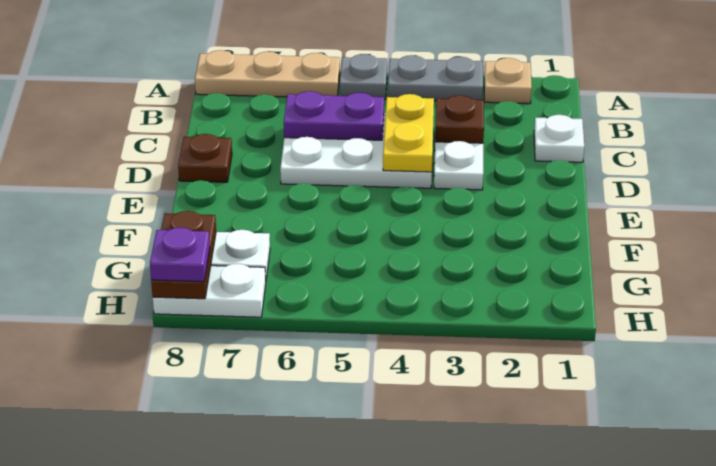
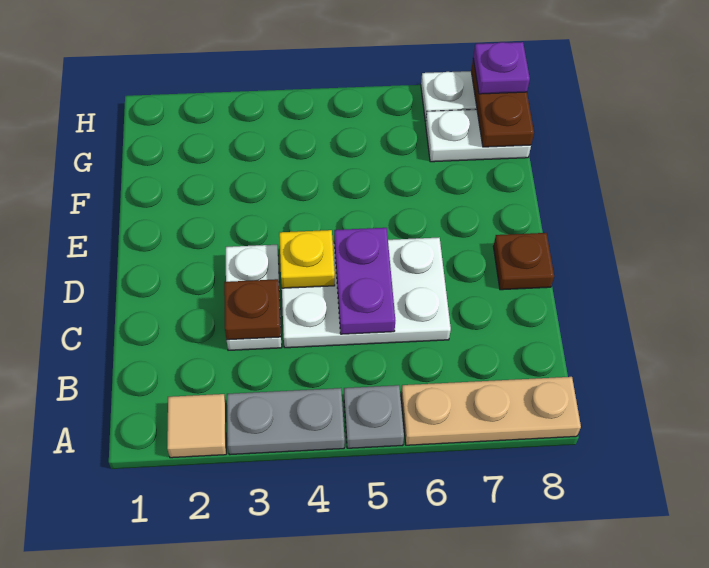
tan 1x1 plate [484,58,532,104] -> tan 1x1 tile [167,394,226,458]
white 1x1 plate [534,115,584,162] -> none
yellow 1x2 plate [383,94,434,172] -> yellow 1x1 plate [279,230,335,288]
purple 1x2 plate [284,91,384,140] -> purple 1x2 plate turned to [334,228,395,334]

